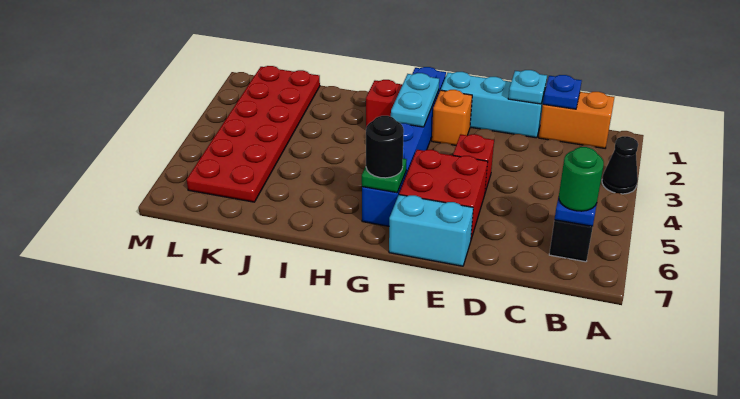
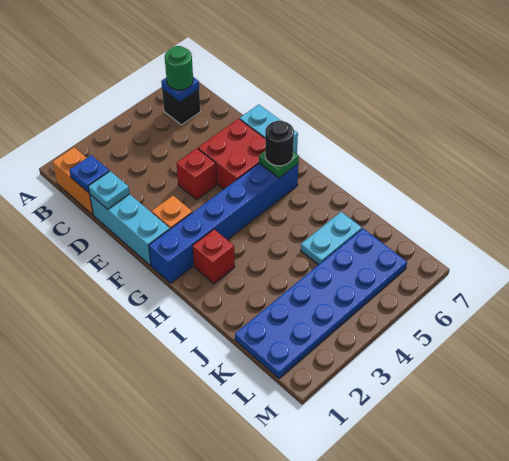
black 1x1 cone [602,136,638,194] -> none
cyan 1x2 plate [391,73,439,127] -> cyan 1x2 plate moved to [301,212,362,265]
red 2x6 plate [187,66,320,202] -> blue 2x6 plate [235,229,407,378]

